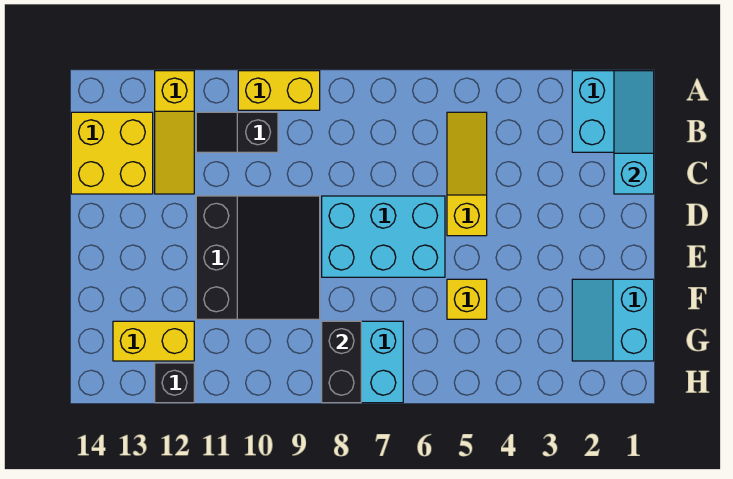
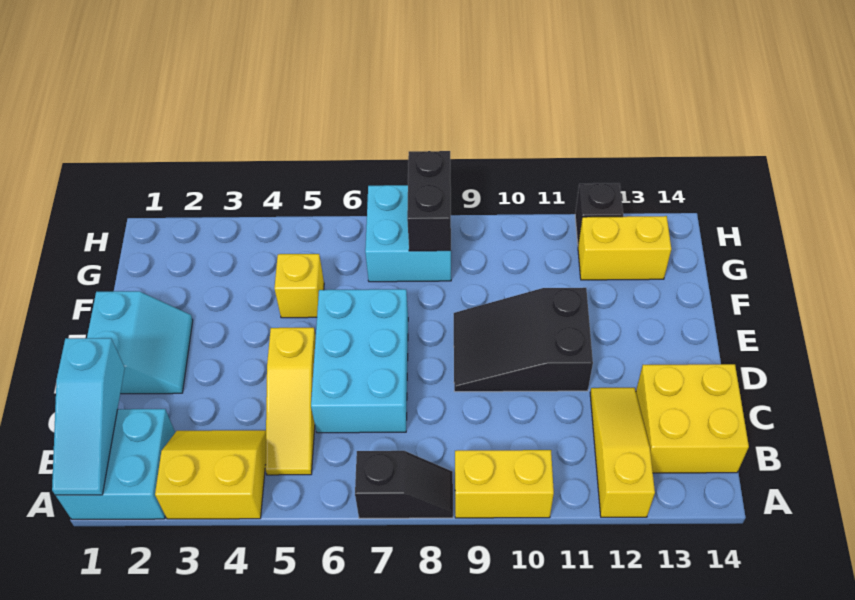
none -> yellow 2x2 slope [155,430,266,519]
black 1x2 slope [196,112,278,152] -> black 1x2 slope moved to [355,451,453,518]
cyan 2x3 brick [322,196,445,277] -> cyan 2x3 brick turned to [311,289,408,433]
black 3x3 slope [196,196,320,319] -> black 2x3 slope [454,288,593,392]
cyan 2x2 slope [572,279,654,361] -> cyan 2x2 slope moved to [87,291,193,394]

